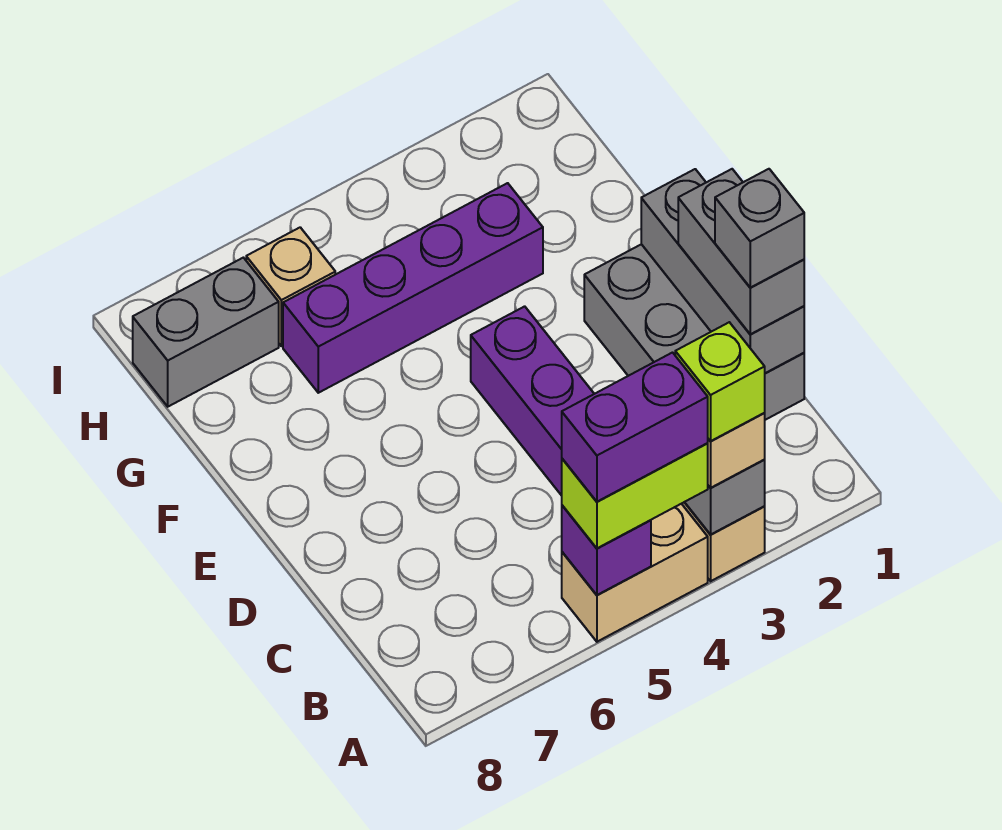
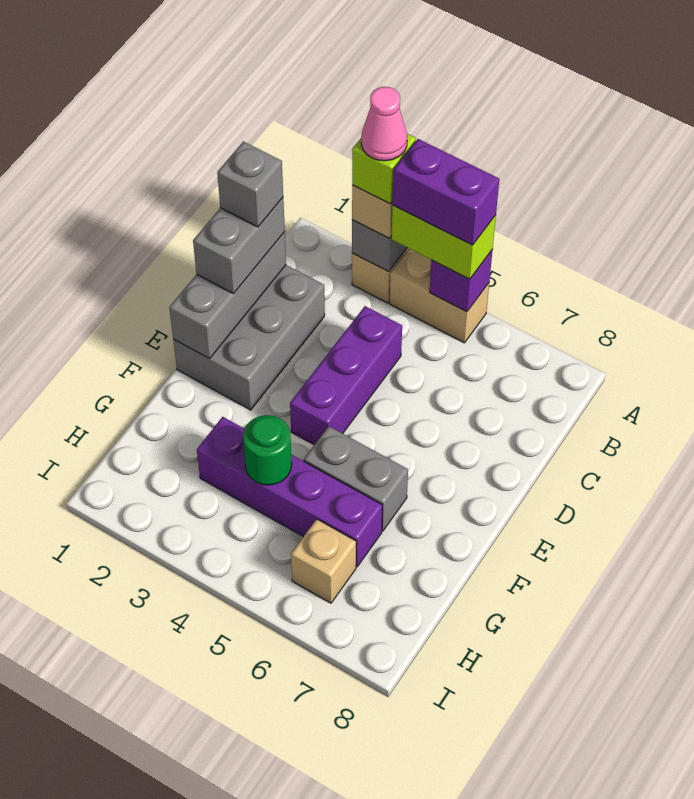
none -> pink 1x1 cone [361,87,407,161]
none -> green 1x1 round brick [243,415,292,485]
grey 1x2 brick [133,258,279,407] -> grey 1x2 brick moved to [304,426,408,531]

